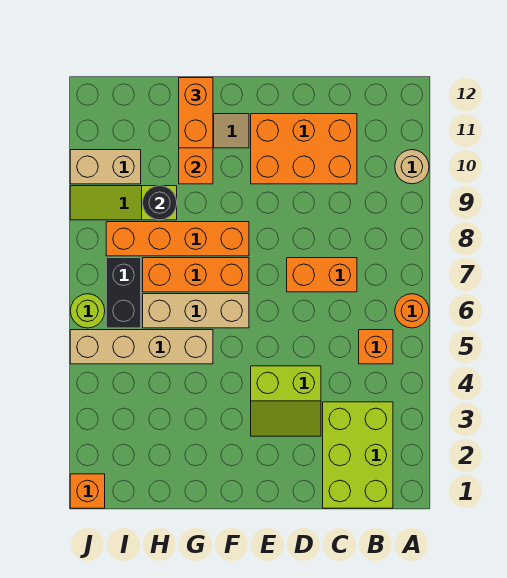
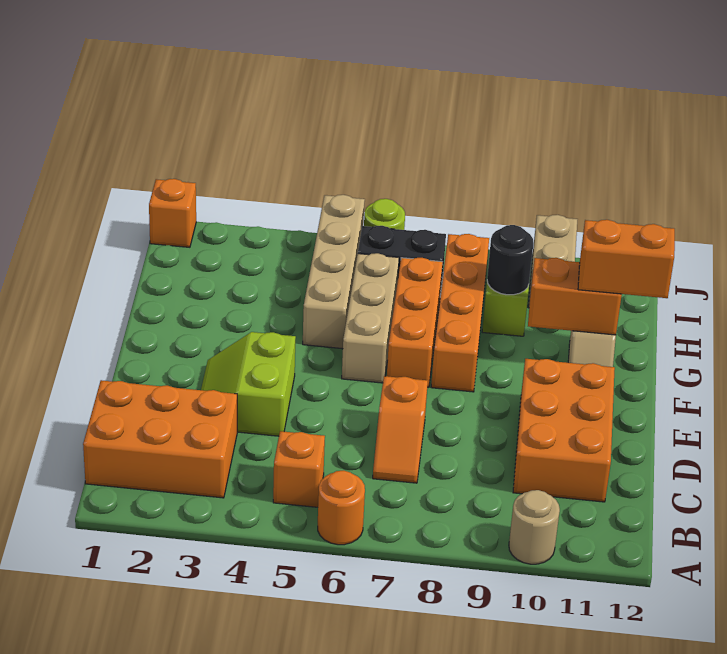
lime 2x3 brick [323,402,393,508] -> orange 2x3 brick [83,380,237,498]
orange 1x2 brick [287,258,357,292] -> orange 1x2 slope [373,376,428,483]

